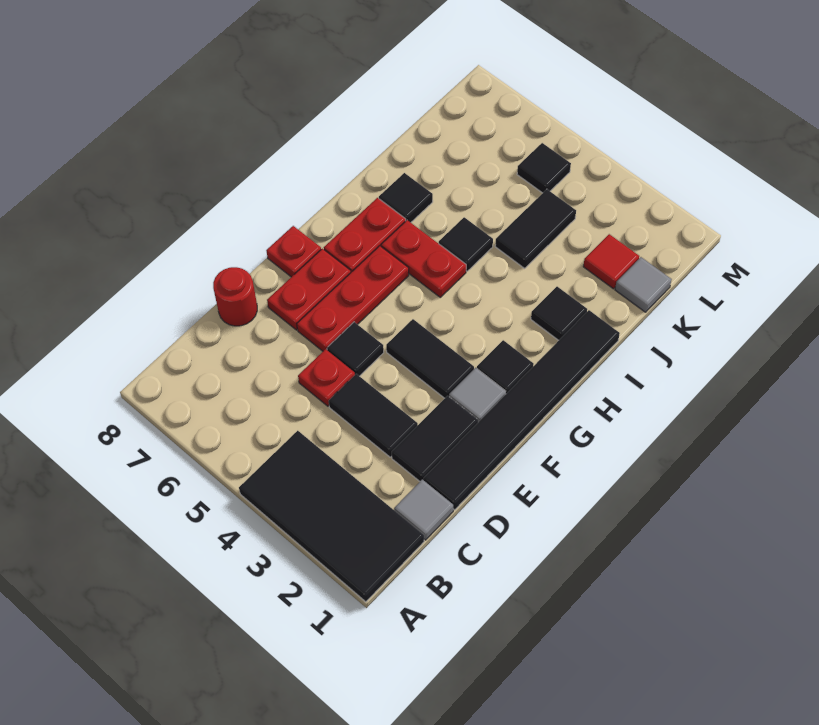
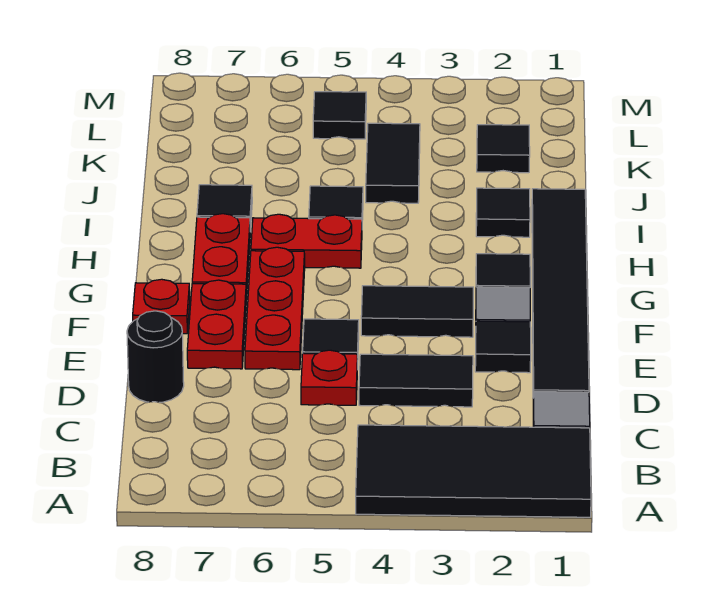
black 1x2 tile [392,396,478,481] -> black 1x1 tile [475,321,531,373]
red 1x1 round brick [213,267,257,326] -> black 1x1 round brick [127,311,184,402]
grey 1x1 tile [615,257,672,312] -> none
red 1x1 tile [583,234,639,289] -> black 1x1 tile [477,125,530,173]

